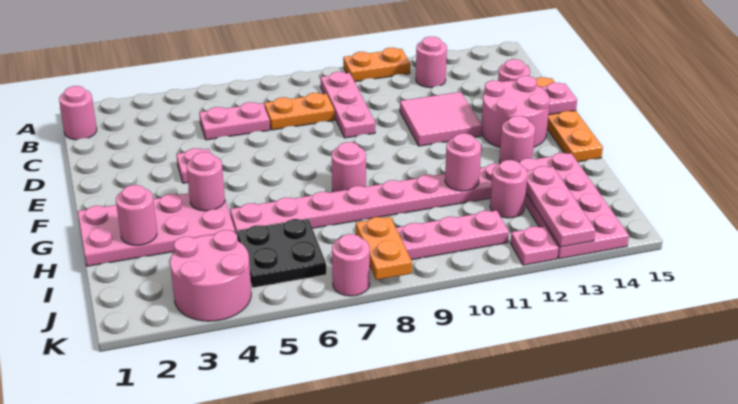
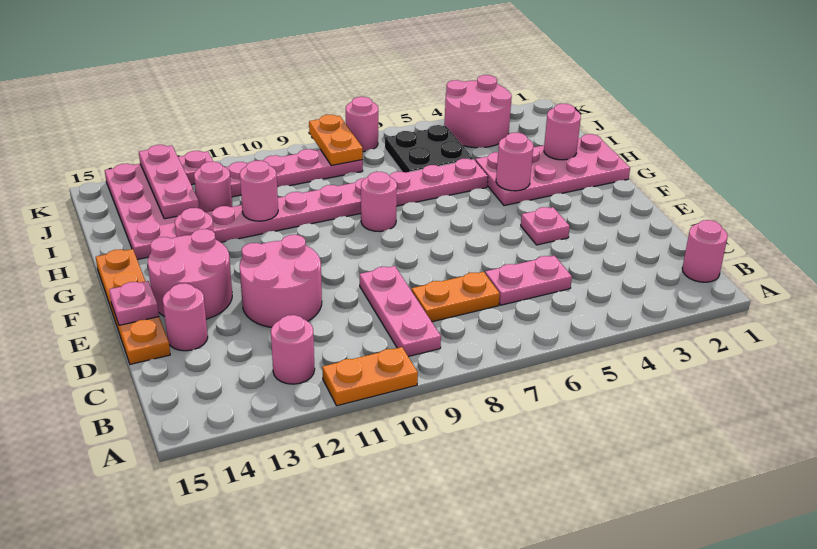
pink 2x2 tile [400,92,482,146] -> pink 2x2 round brick [240,235,322,327]

